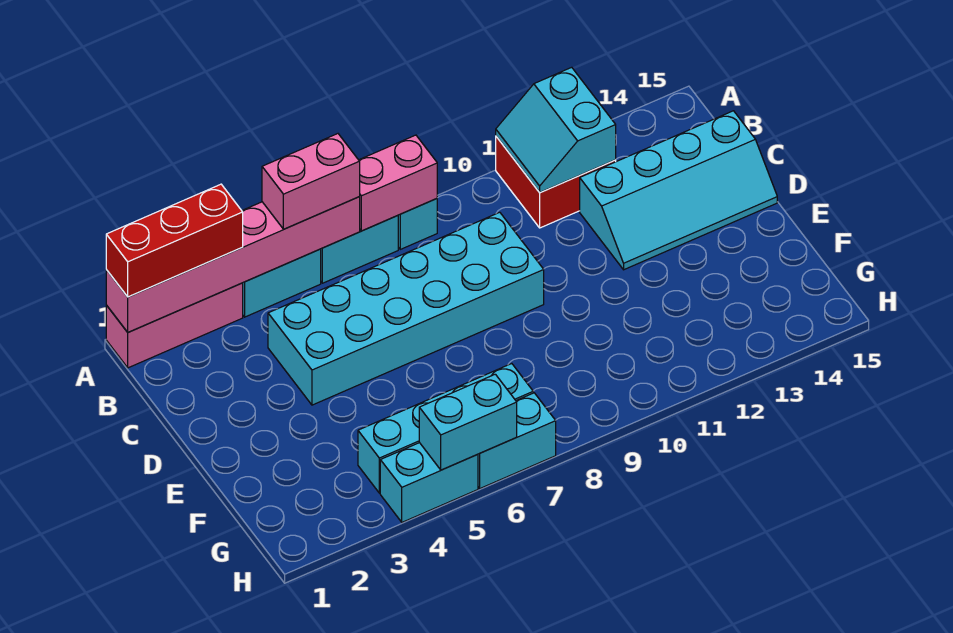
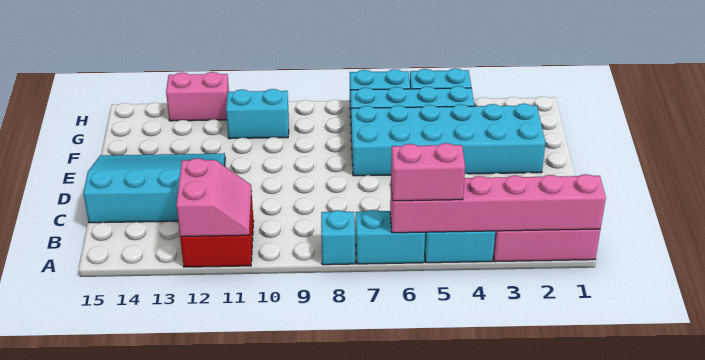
red 1x3 brick [106,184,243,297] -> none
pink 1x2 brick [359,135,437,231] -> pink 1x2 brick moved to [166,72,229,121]
cyan 2x2 slope [496,67,616,192] -> pink 2x2 slope [176,158,252,237]
cyan 2x6 brick [268,212,544,405] -> cyan 2x6 brick moved to [351,103,545,176]
cyan 2x4 slope [580,111,777,270] -> cyan 3x4 slope [83,153,225,223]
cyan 1x2 brick [419,374,517,470] -> cyan 1x2 brick moved to [226,89,289,139]

